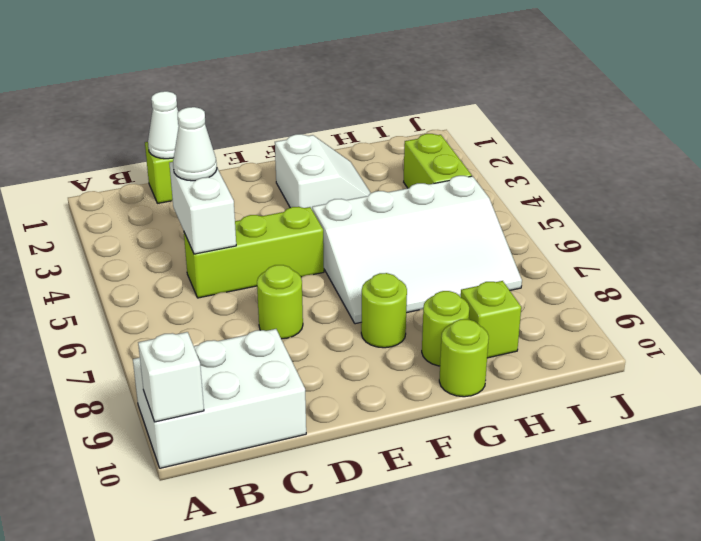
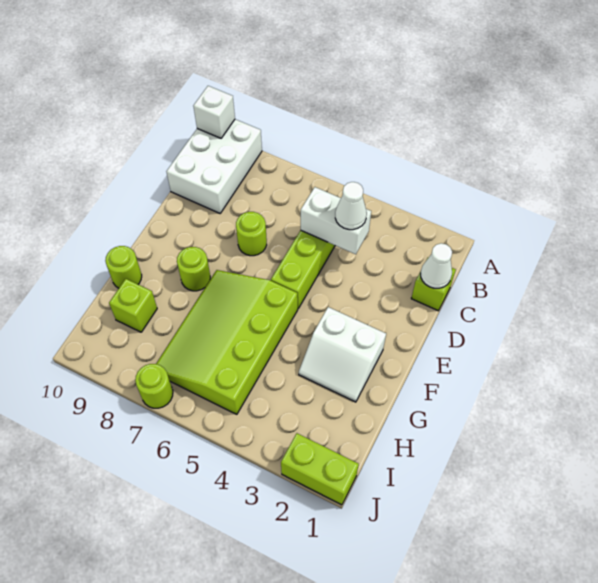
white 3x4 slope [312,176,522,324] -> lime 3x4 slope [156,270,298,414]
lime 1x1 round brick [422,291,469,366] -> lime 1x1 round brick moved to [135,364,173,408]
lime 1x2 brick [404,134,472,188] -> lime 1x2 brick moved to [281,433,359,505]

